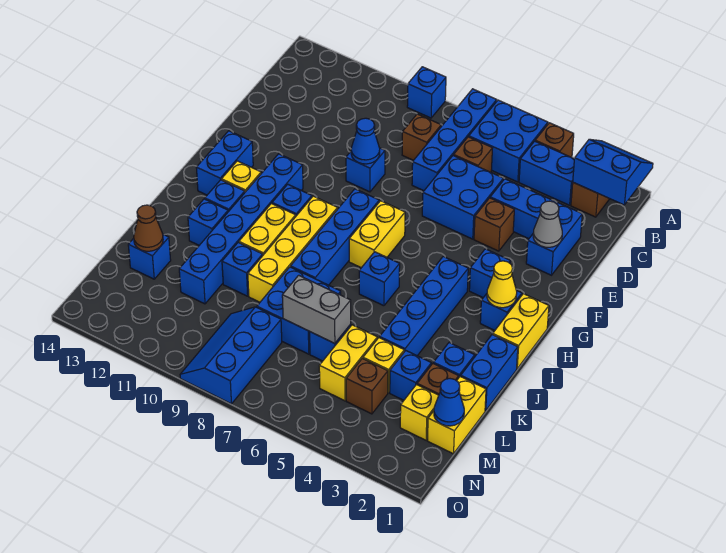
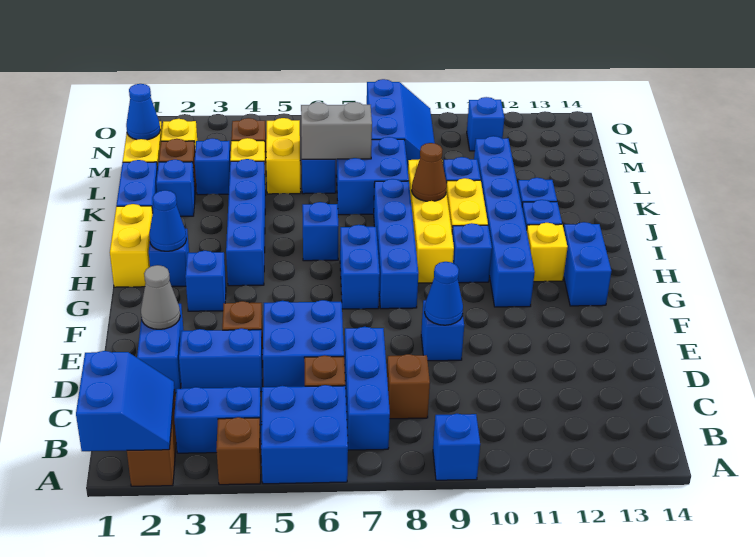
blue 2x2 slope [573,139,653,205] -> blue 2x2 slope turned to [76,351,174,451]
blue 1x4 brick [412,89,497,191] -> blue 1x3 brick [344,327,390,450]
yellow 1x2 brick [349,201,405,268] -> blue 1x2 brick [340,225,380,309]
yellow 1x1 cone [487,261,517,308] -> blue 1x1 cone [149,190,186,251]
blue 1x1 brick [128,235,171,279] -> blue 1x1 brick moved to [467,97,504,151]
brown 1x1 cone [134,205,163,251] -> brown 1x1 cone moved to [412,143,447,201]

